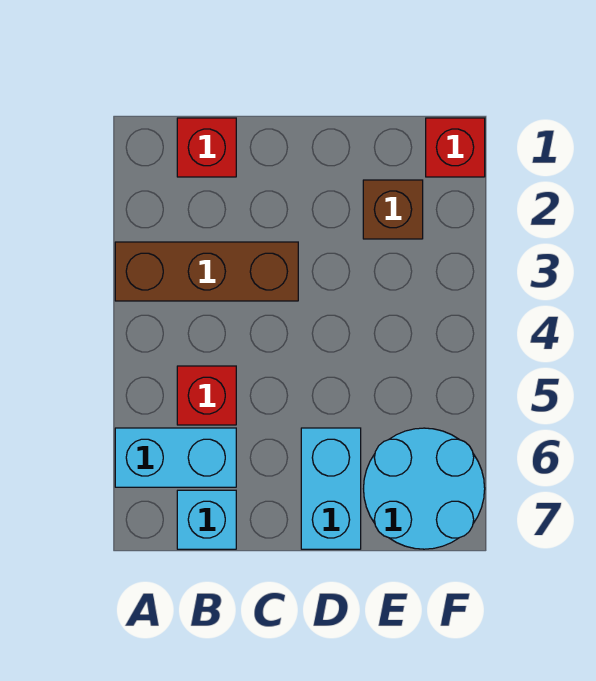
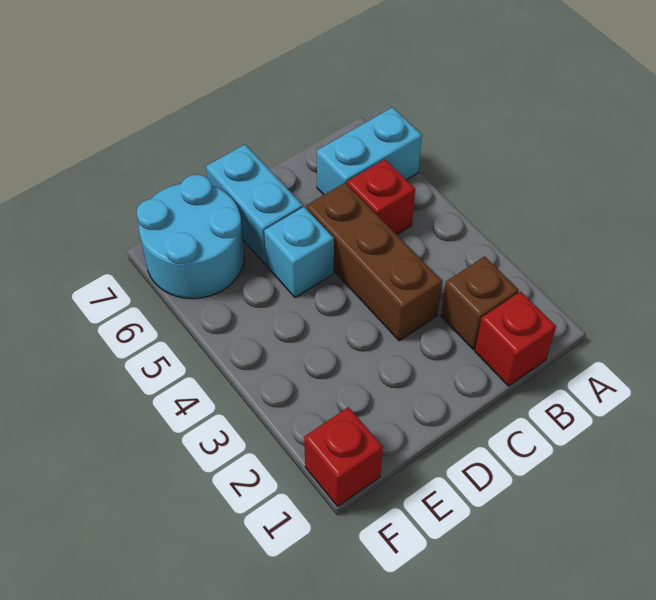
brown 1x3 brick [115,242,298,301] -> brown 1x3 brick turned to [306,183,442,341]
cyan 1x1 brick [177,490,236,549] -> cyan 1x1 brick moved to [264,207,334,298]
brown 1x1 brick [363,180,423,239] -> brown 1x1 brick moved to [441,256,519,349]

